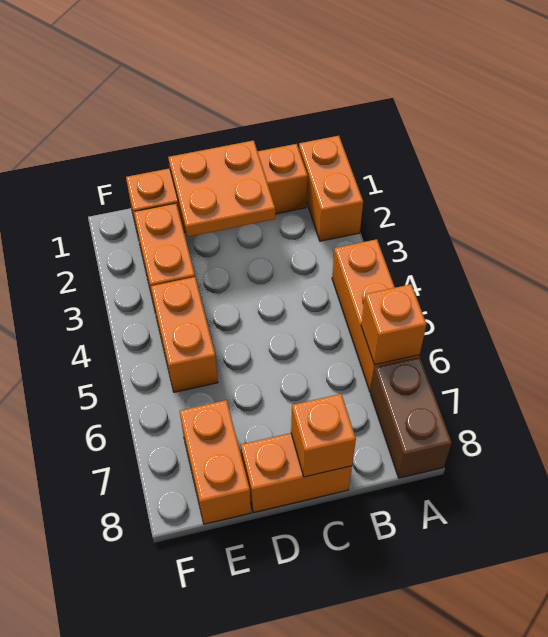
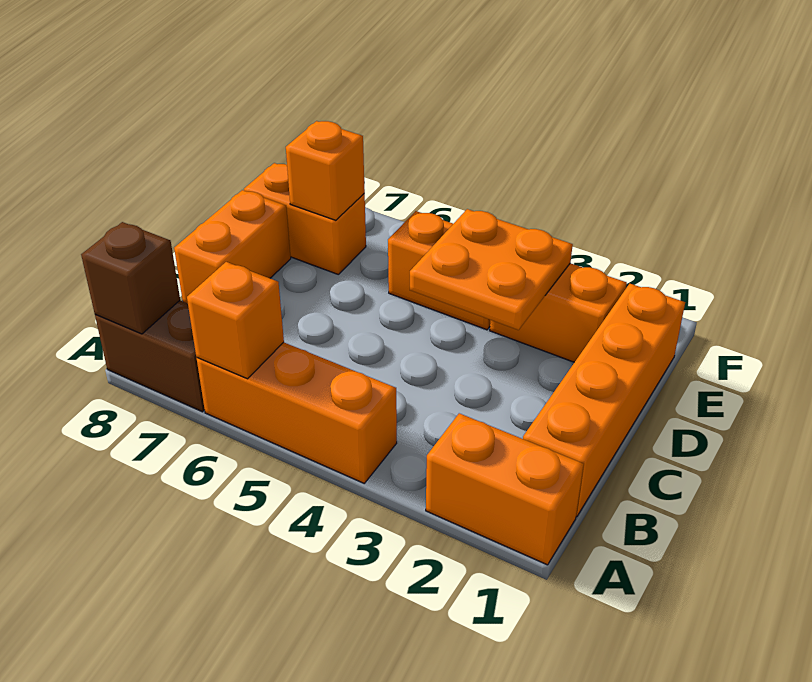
none -> brown 1x1 brick [81,222,180,334]
orange 2x2 plate [168,140,275,237] -> orange 2x2 plate moved to [410,209,573,330]
orange 1x1 brick [291,394,356,477] -> orange 1x1 brick moved to [286,121,365,220]

